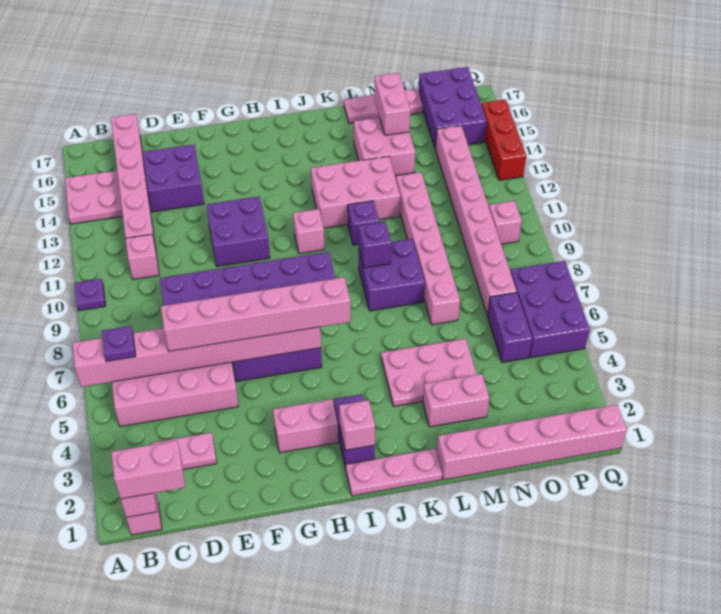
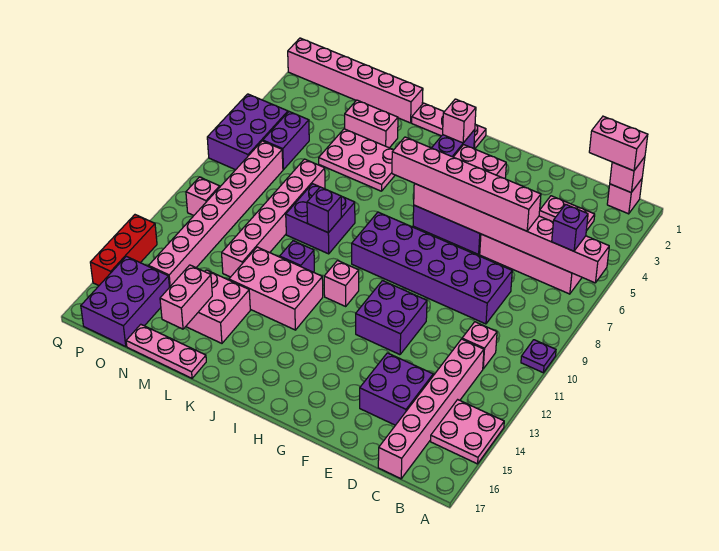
purple 1x1 plate [102,326,136,362] -> purple 1x1 brick [552,204,588,251]

